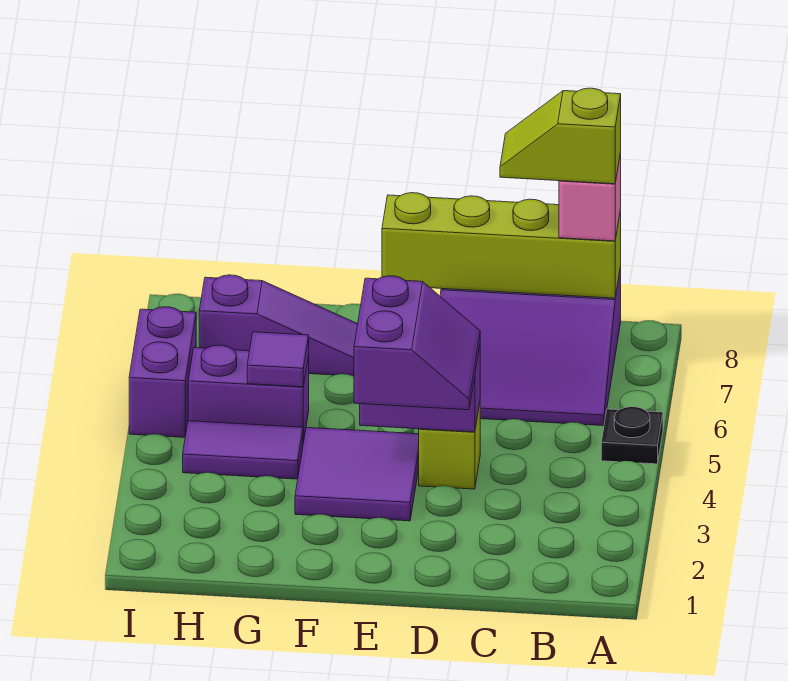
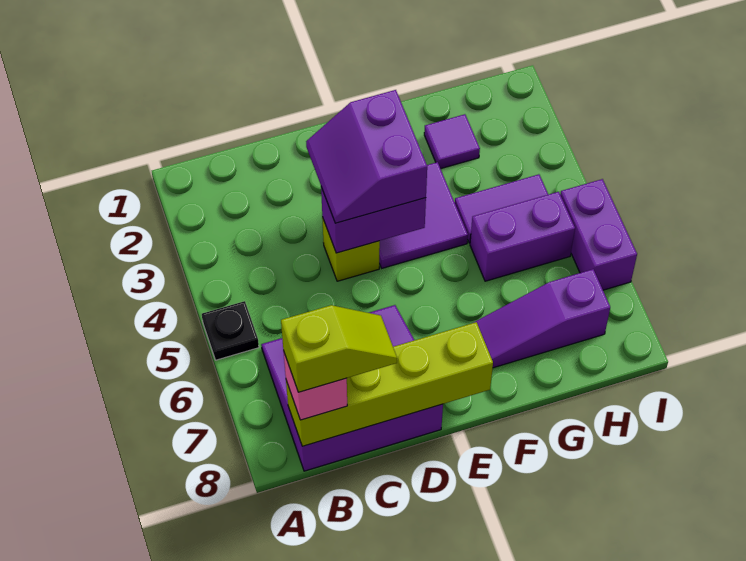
purple 1x1 tile [247,332,309,387] -> purple 1x1 tile moved to [424,114,480,169]

